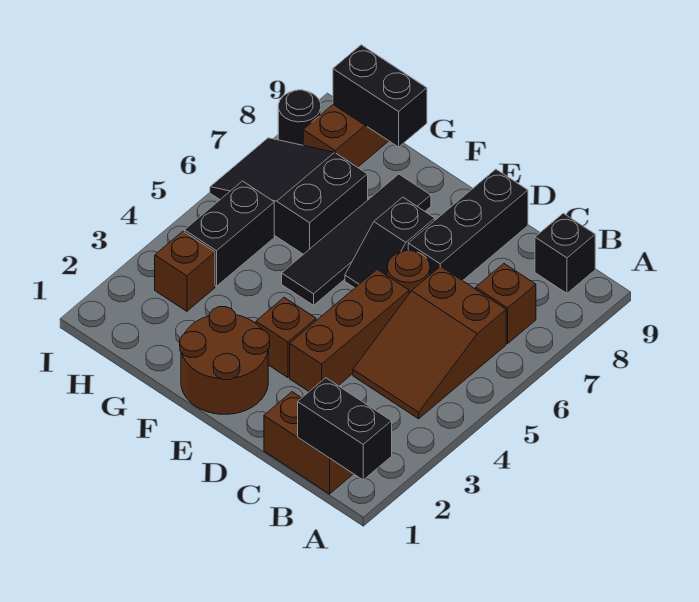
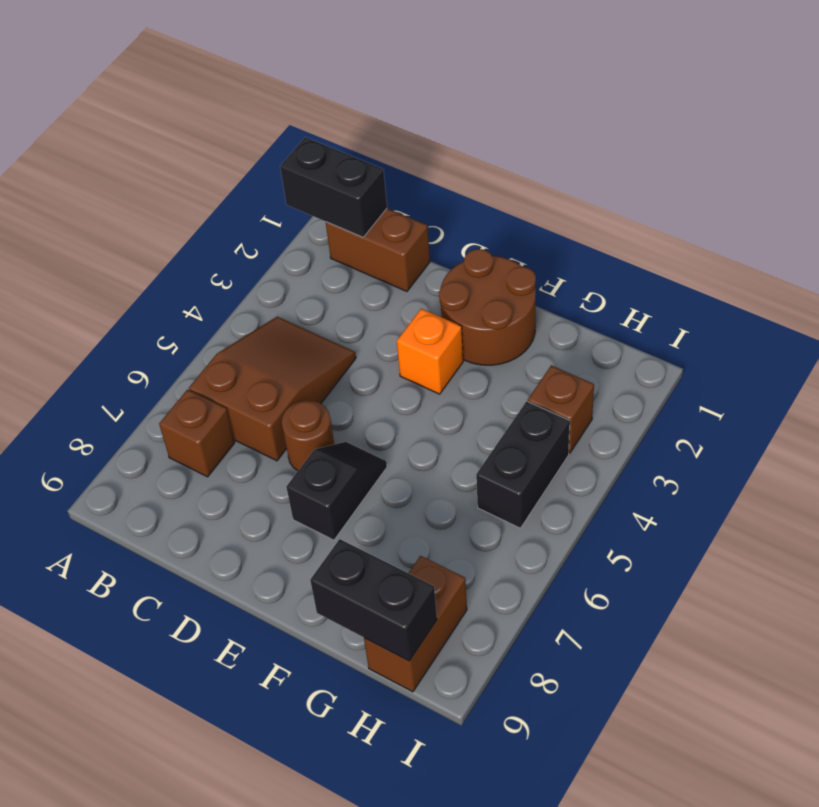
black 1x1 brick [535,213,595,293] -> none
brown 1x3 brick [290,269,409,391] -> none
black 1x3 brick [408,169,528,281] -> none
brown 1x1 brick [256,298,316,378] -> orange 1x1 brick [397,309,463,394]
black 1x4 tile [282,174,431,305] -> none
black 2x3 slope [210,138,368,254] -> none
black 1x1 round brick [278,90,321,145] -> none

